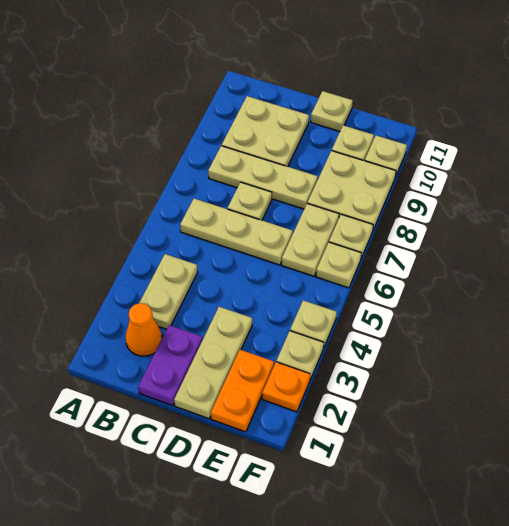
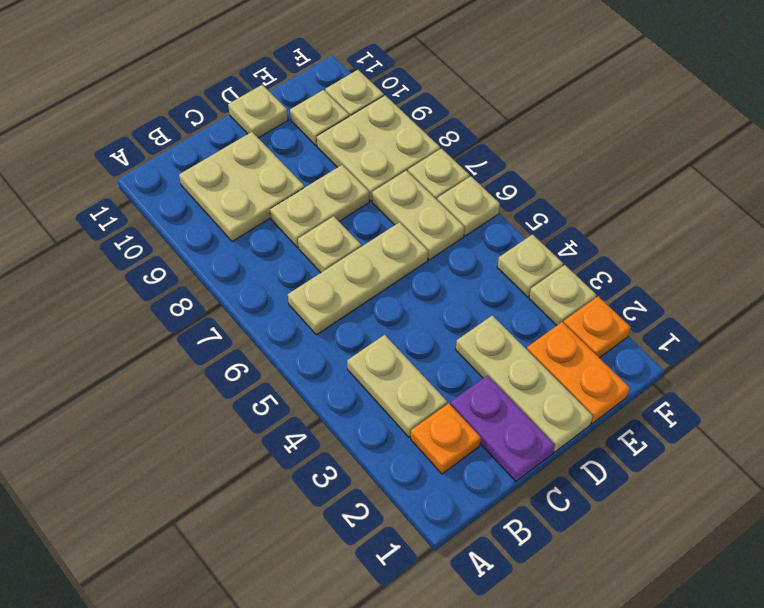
orange 1x1 cone [126,303,162,356] -> orange 1x1 plate [411,403,481,474]
tan 1x3 plate [208,146,318,209] -> tan 1x2 plate [270,165,369,248]

